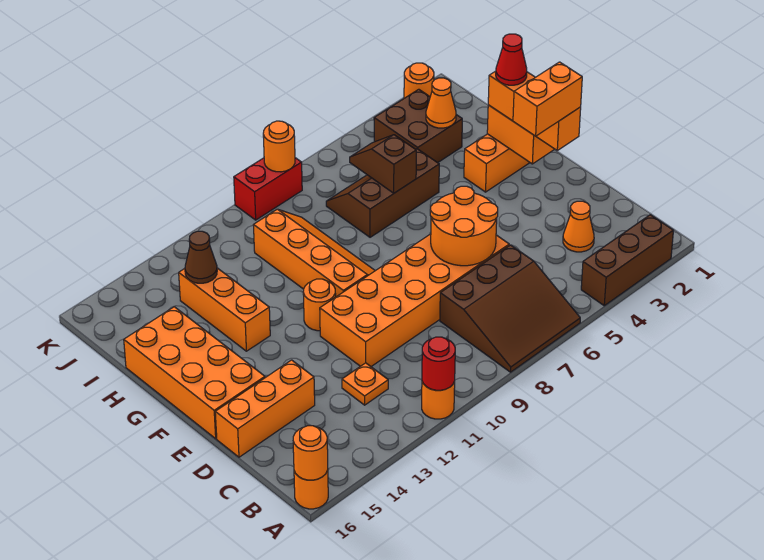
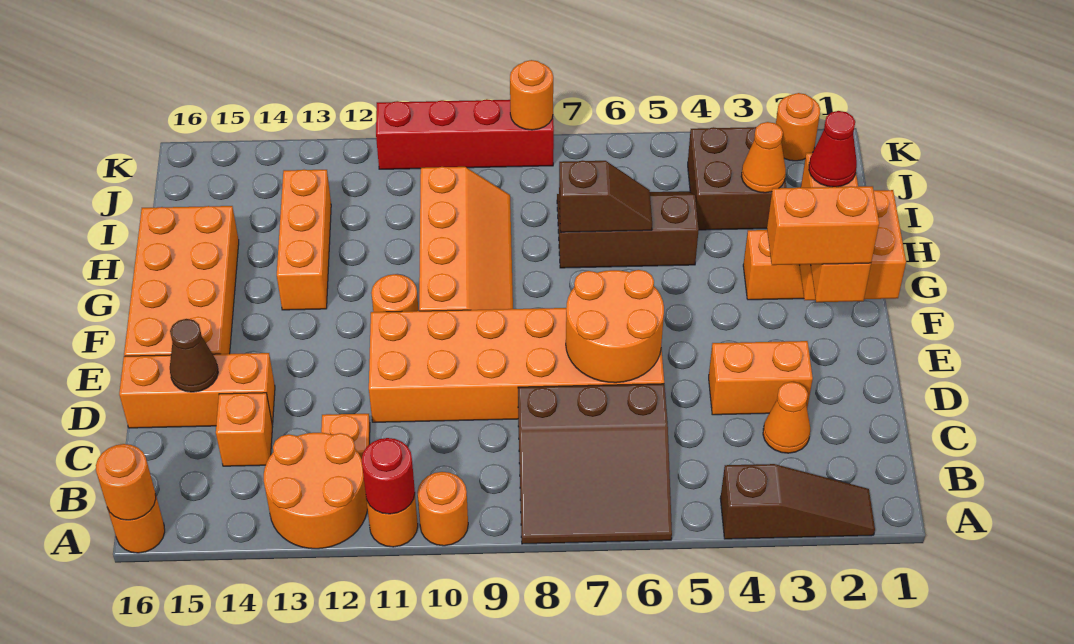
brown 1x3 brick [581,215,673,306] -> brown 1x3 slope [720,464,875,539]
none -> orange 1x1 round brick [417,472,468,546]
none -> orange 2x2 round brick [264,433,367,549]
none -> orange 1x1 brick [216,393,273,466]
none -> orange 1x2 brick [709,341,813,415]
brown 1x2 slope [350,135,416,193] -> brown 1x2 slope turned to [559,161,652,232]
brown 1x1 cone [185,231,217,283] -> brown 1x1 cone moved to [170,319,218,392]
red 1x2 brick [234,158,302,220] -> red 1x4 brick [376,99,554,169]

